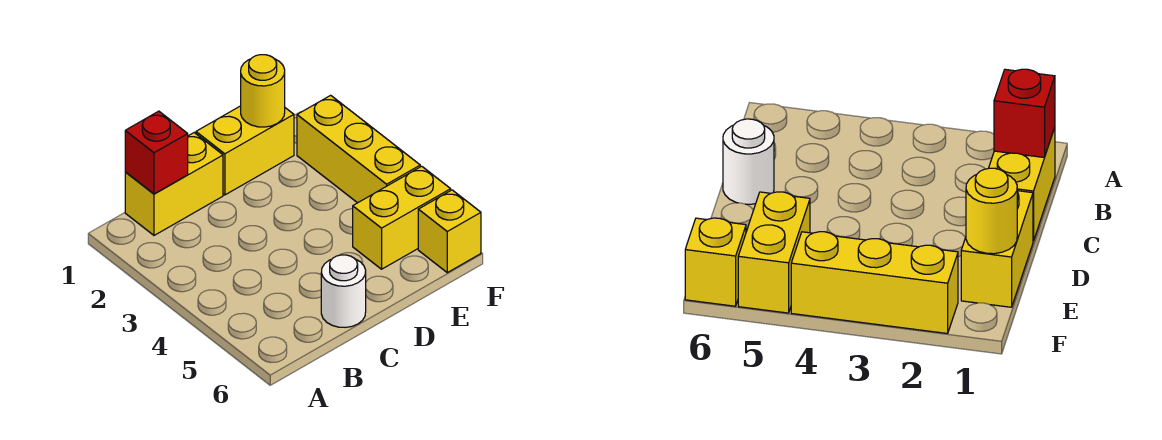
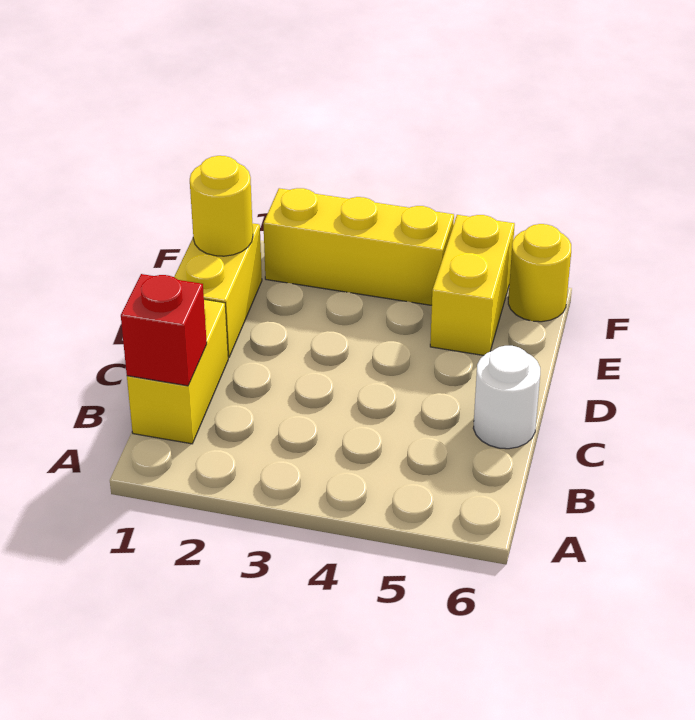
yellow 1x1 brick [418,190,481,273] -> yellow 1x1 round brick [508,224,571,322]

